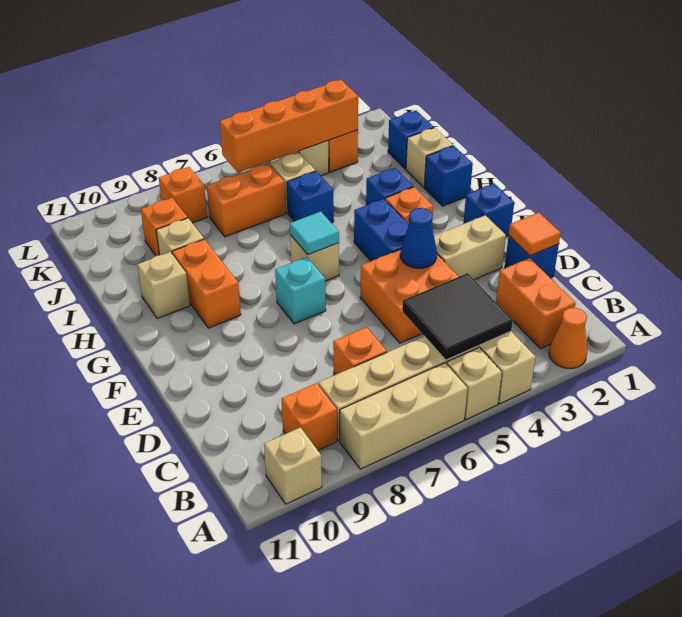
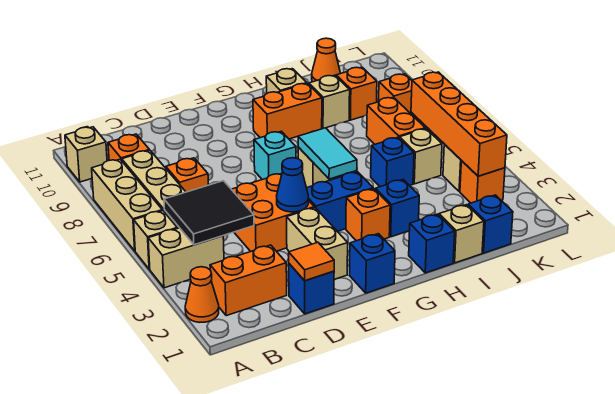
cyan 1x1 tile [290,211,339,255] -> cyan 1x2 tile [298,128,357,179]
none -> orange 1x1 cone [312,38,340,82]

